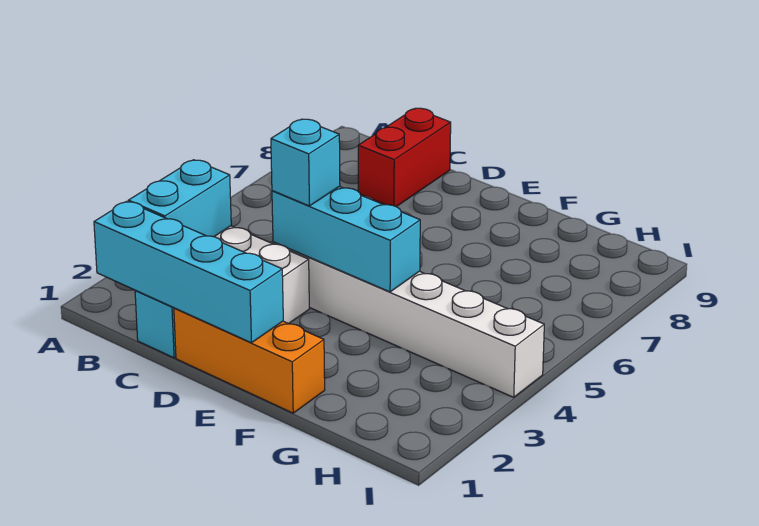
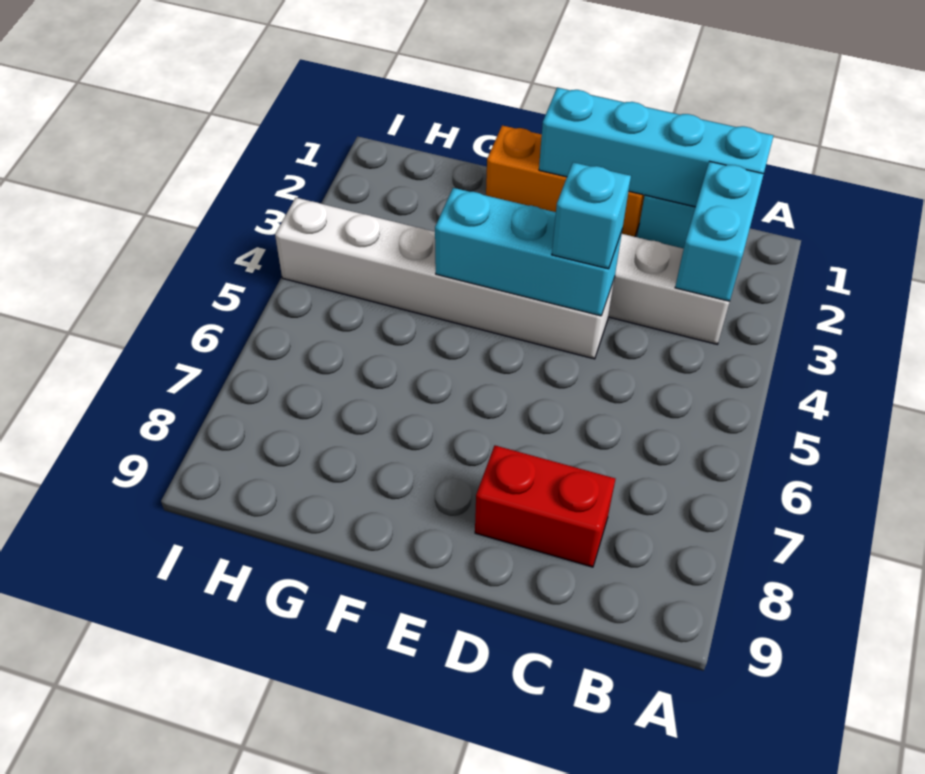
red 1x2 brick [358,108,451,207] -> red 1x2 brick turned to [475,446,615,567]

